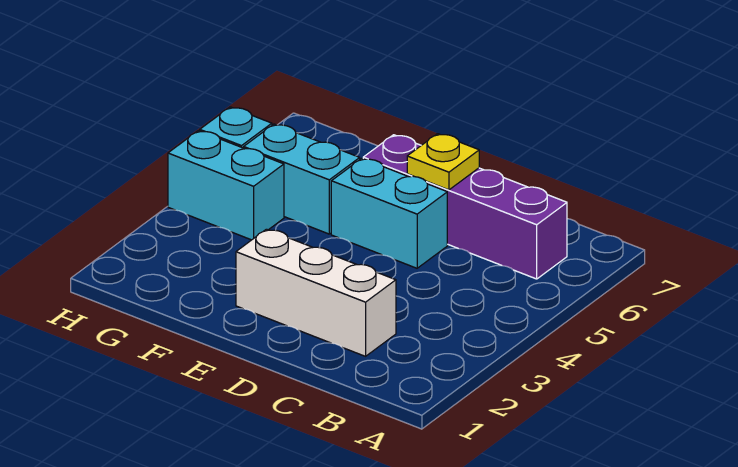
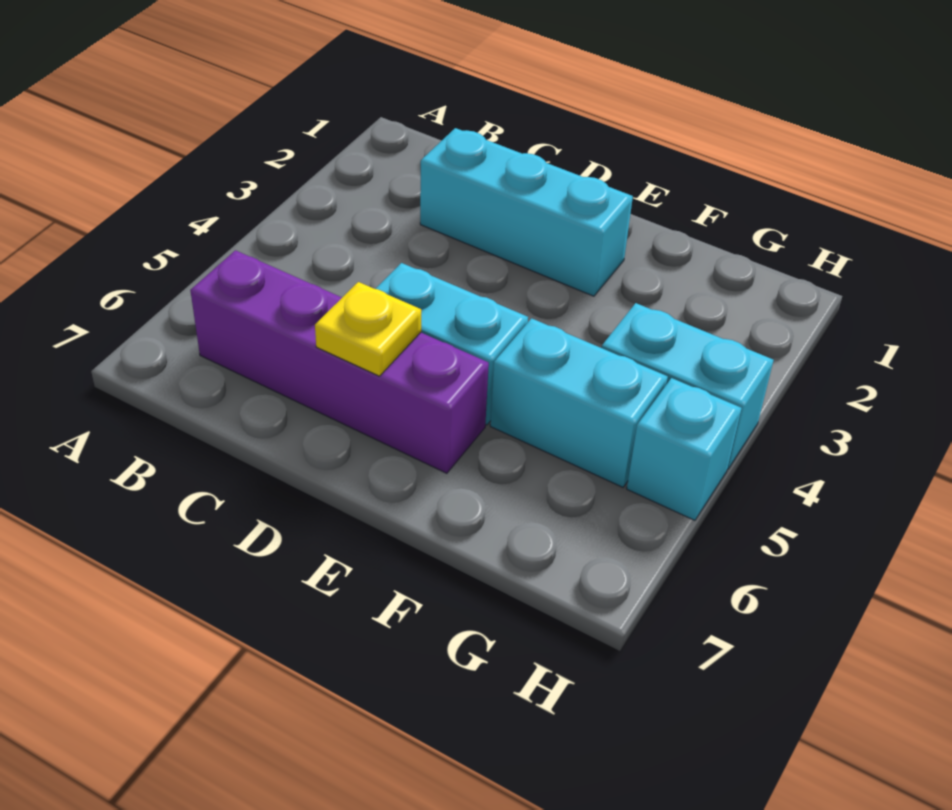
white 1x3 brick [236,229,396,356] -> cyan 1x3 brick [420,128,633,296]

